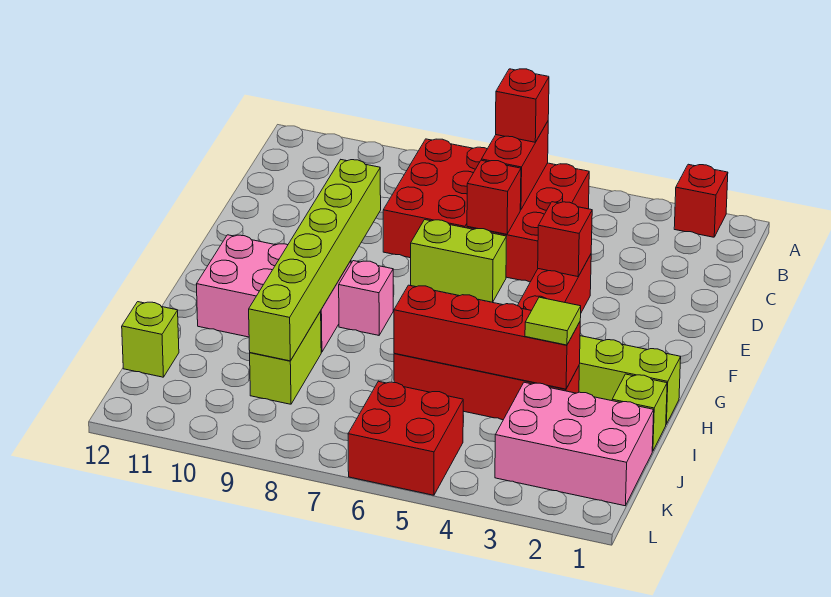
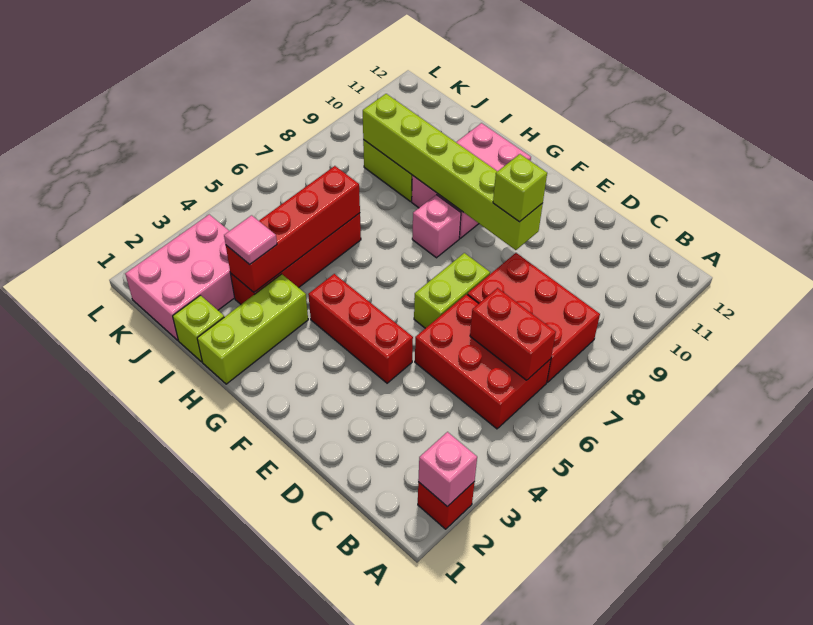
none -> pink 1x1 brick [418,432,477,507]
red 1x1 brick [496,69,549,142] -> none
red 1x1 brick [467,160,521,234] -> none
red 1x1 brick [538,202,592,277] -> none
lime 1x1 tile [525,297,581,345] -> pink 1x1 tile [224,215,277,264]
lime 1x1 brick [122,302,179,377] -> lime 1x1 brick moved to [493,154,547,222]
red 2x2 brick [348,381,463,495] -> none

